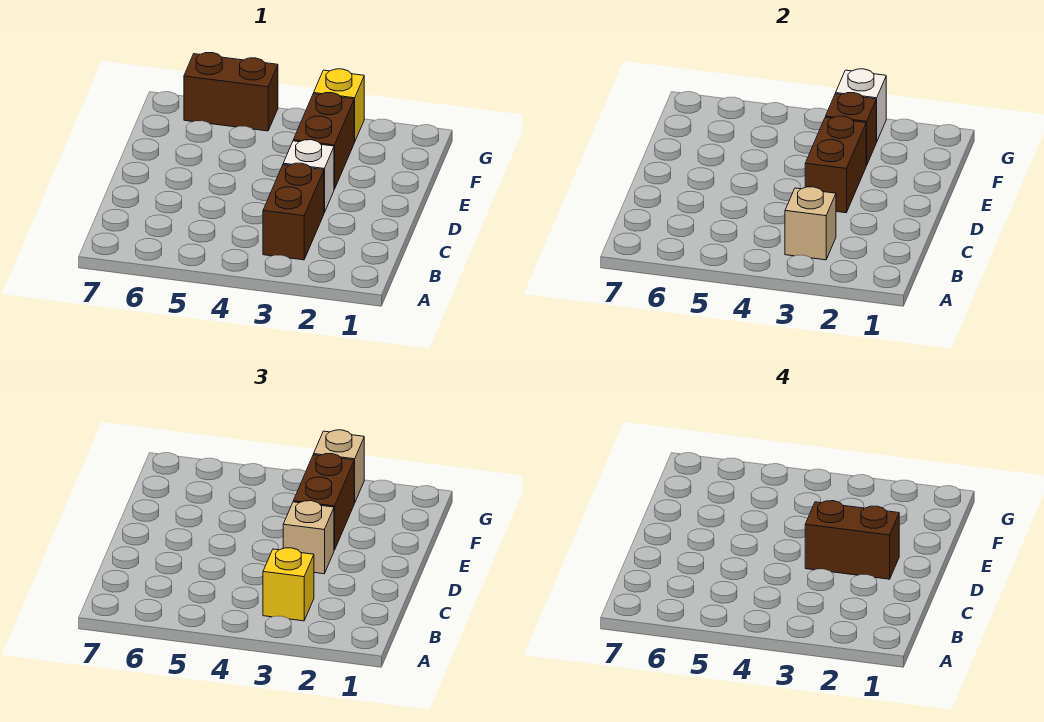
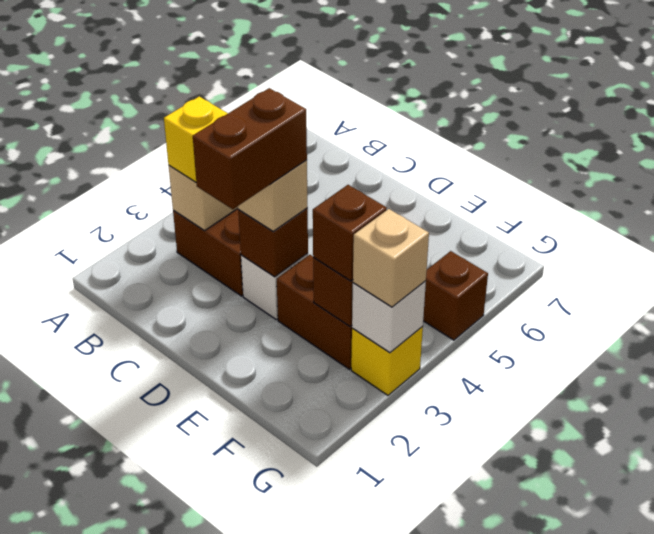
brown 1x2 brick [805,116,866,213] -> brown 1x1 brick [238,208,308,277]
brown 1x2 brick [293,454,354,550] -> brown 1x1 brick [313,185,387,281]
brown 1x2 brick [184,53,278,131] -> brown 1x1 brick [423,251,488,340]

